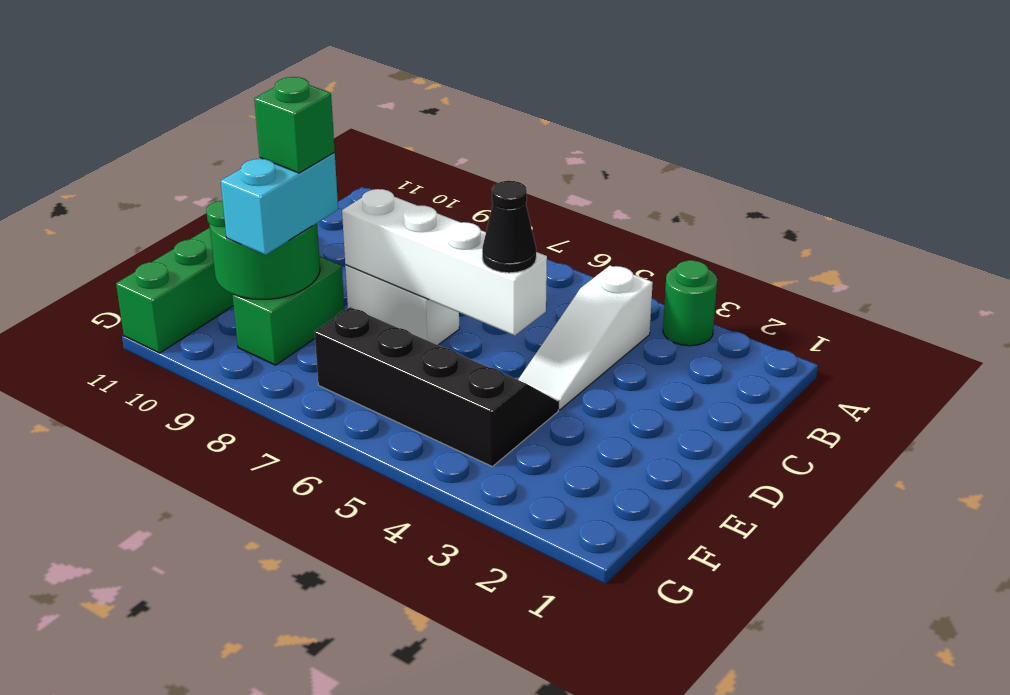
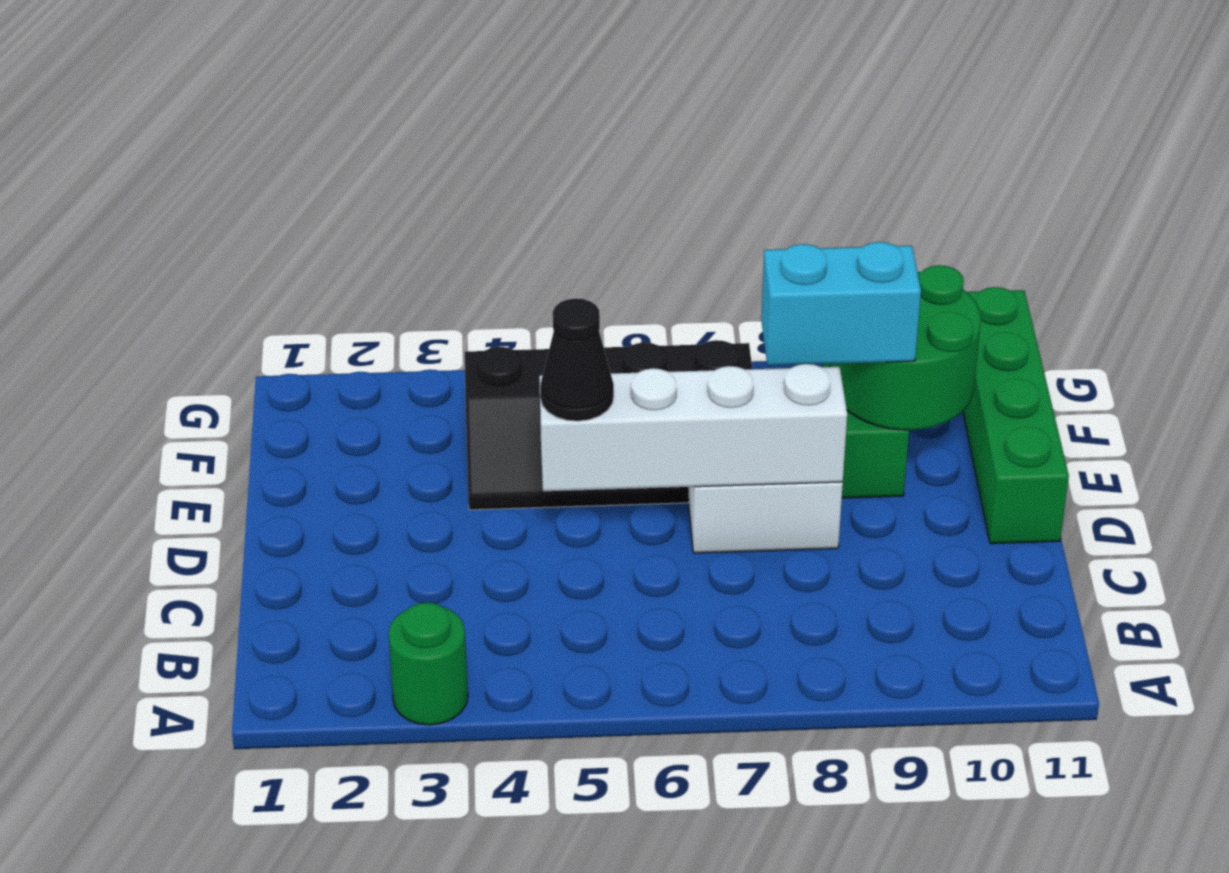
white 1x3 slope [518,266,653,410] -> none
cyan 1x2 brick [221,153,338,255] -> cyan 1x2 brick turned to [761,242,921,366]
green 1x1 brick [254,77,335,173] -> none

